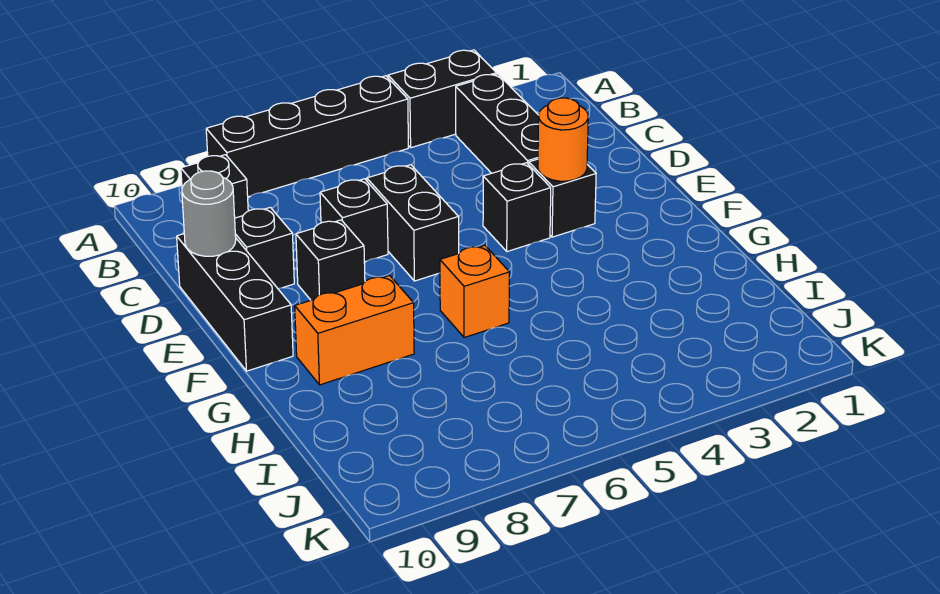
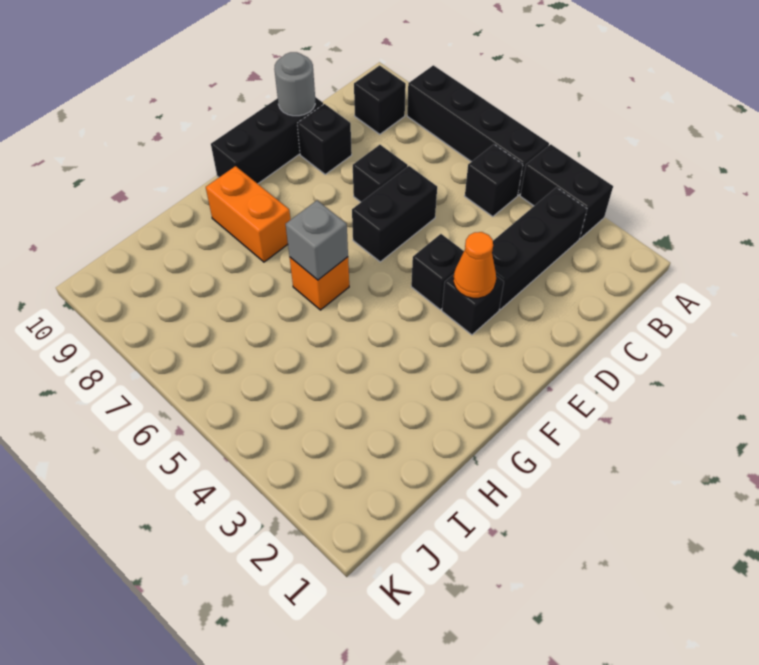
orange 1x1 round brick [538,98,588,181] -> orange 1x1 cone [453,232,496,298]
black 1x1 brick [296,220,365,300] -> black 1x1 brick moved to [465,144,523,217]
none -> grey 1x1 brick [286,201,348,280]

